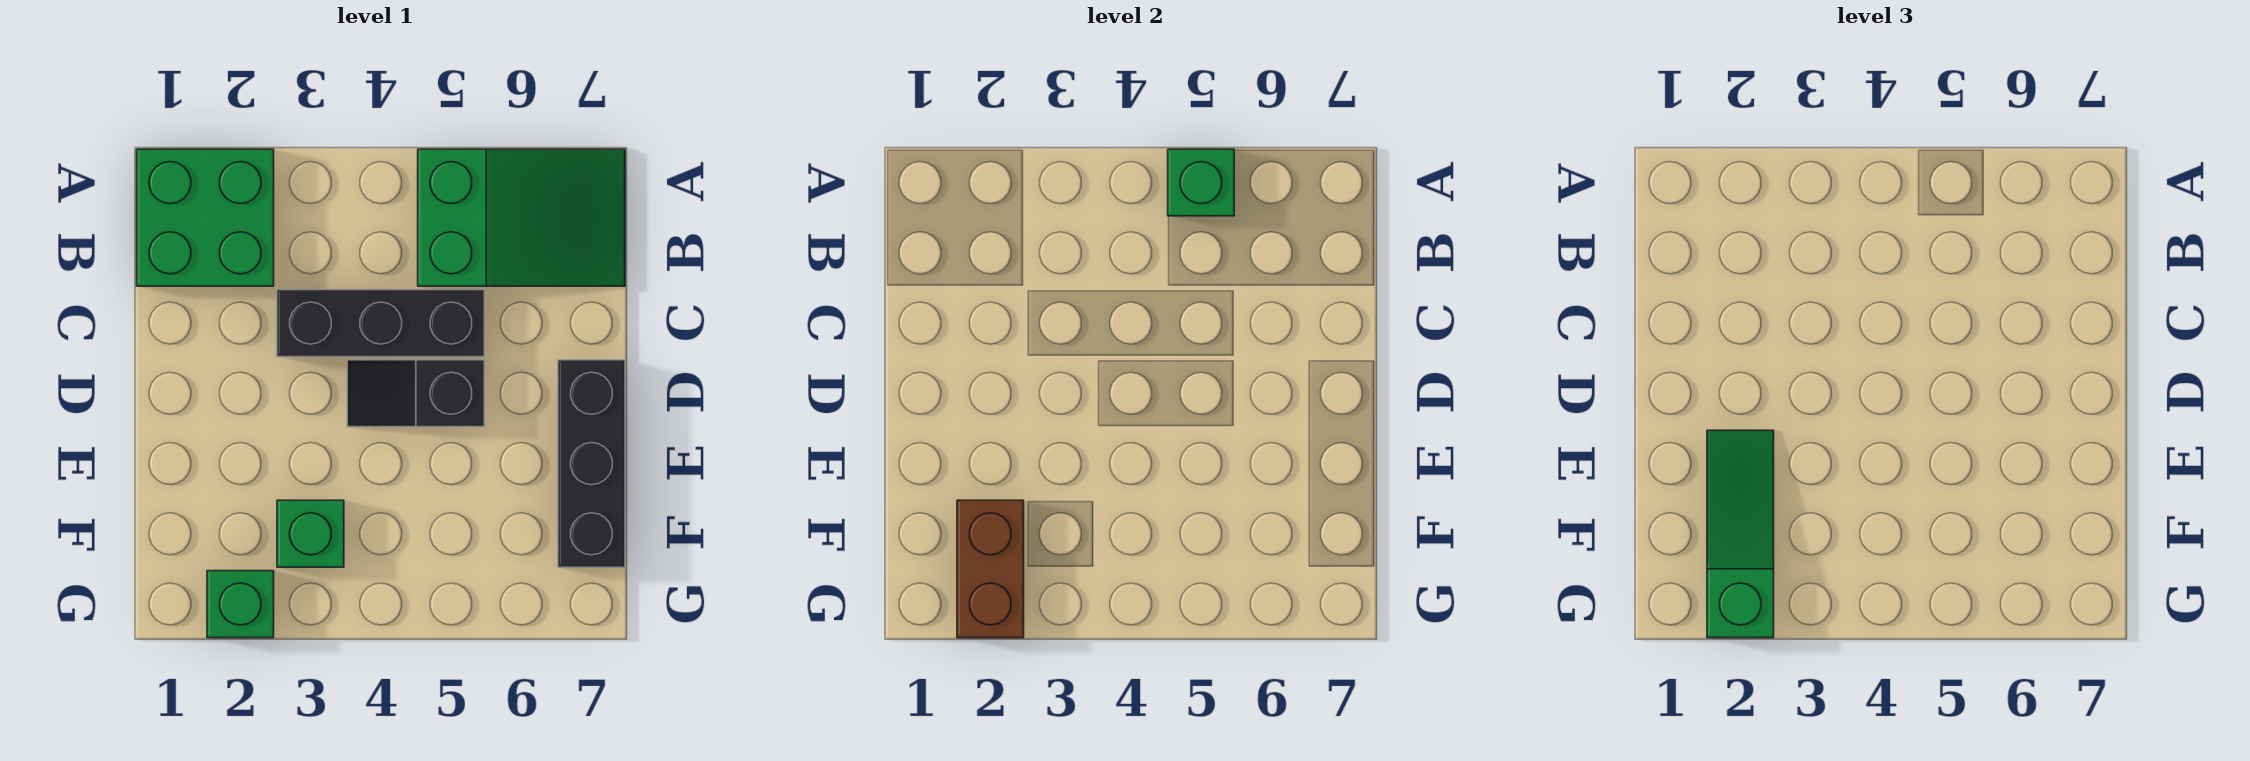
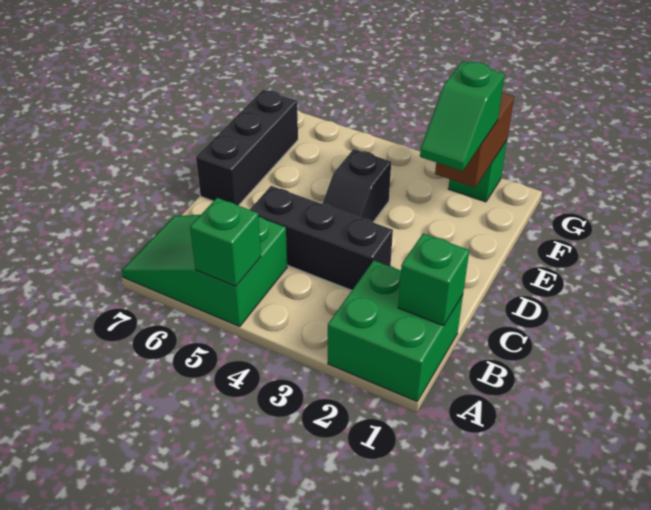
black 1x2 slope [347,360,484,427] -> black 1x2 slope turned to [323,149,391,222]
green 1x3 slope [1707,430,1774,638] -> green 1x2 slope [420,61,505,171]
green 1x1 brick [277,500,344,567] -> green 1x1 brick moved to [398,233,469,326]

